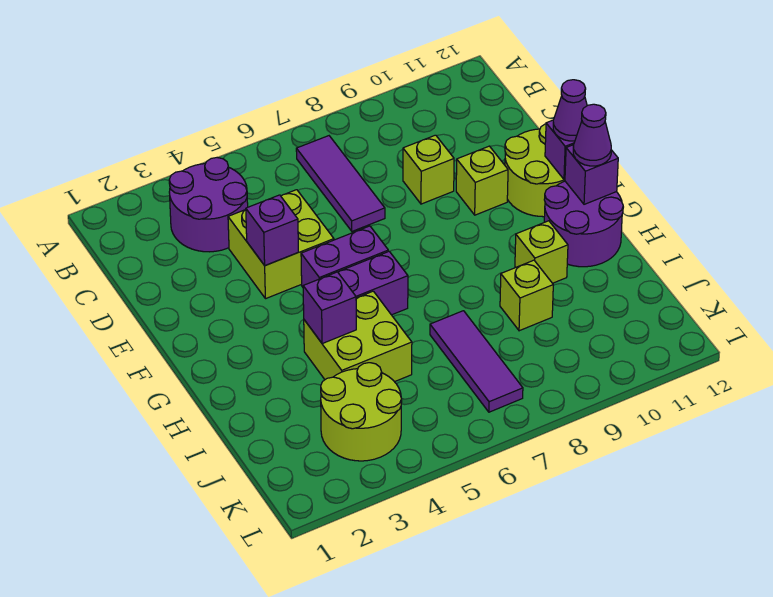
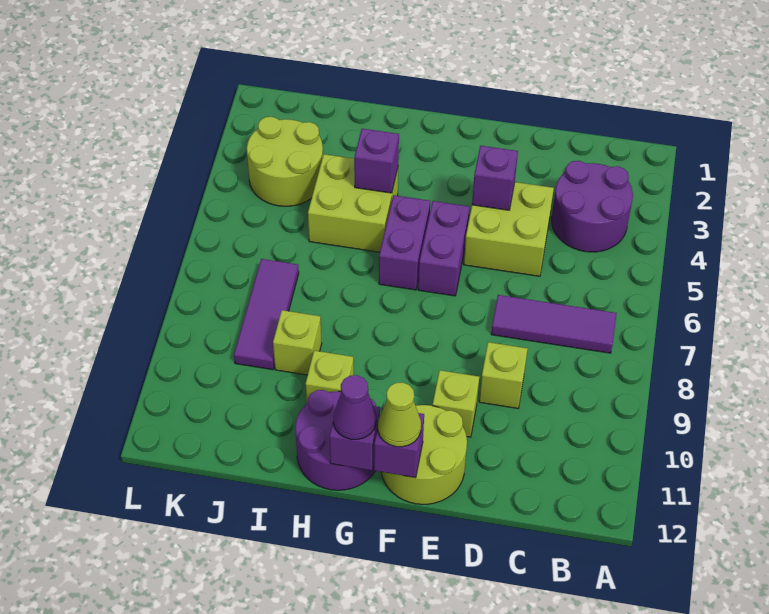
purple 1x1 cone [553,80,587,141] -> lime 1x1 cone [378,382,421,447]
purple 1x3 tile [430,311,523,412] -> purple 1x3 tile turned to [234,259,299,370]

